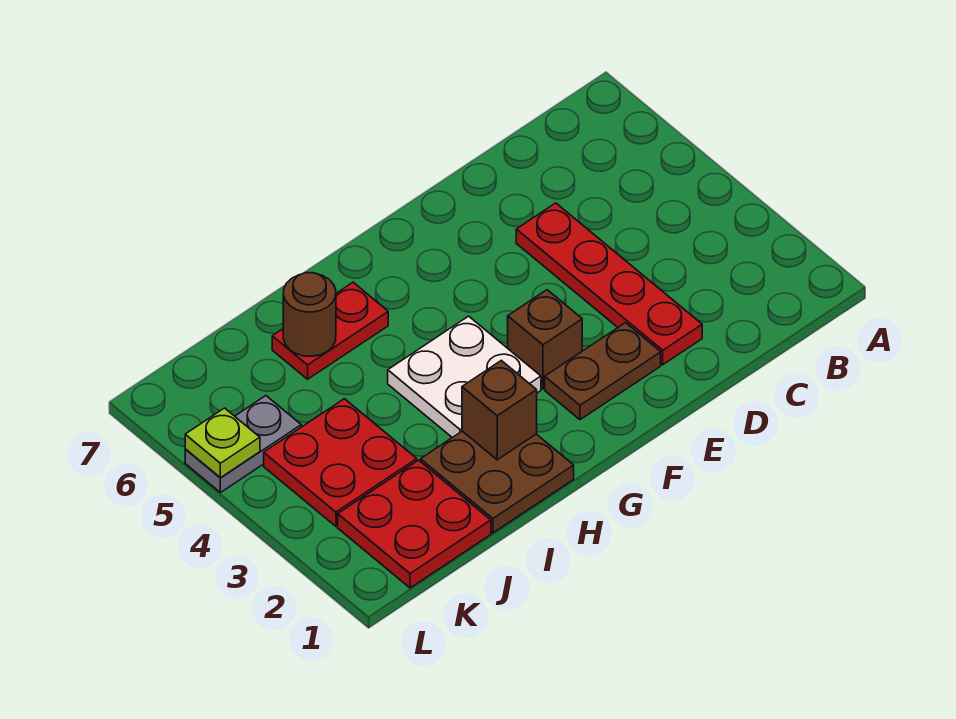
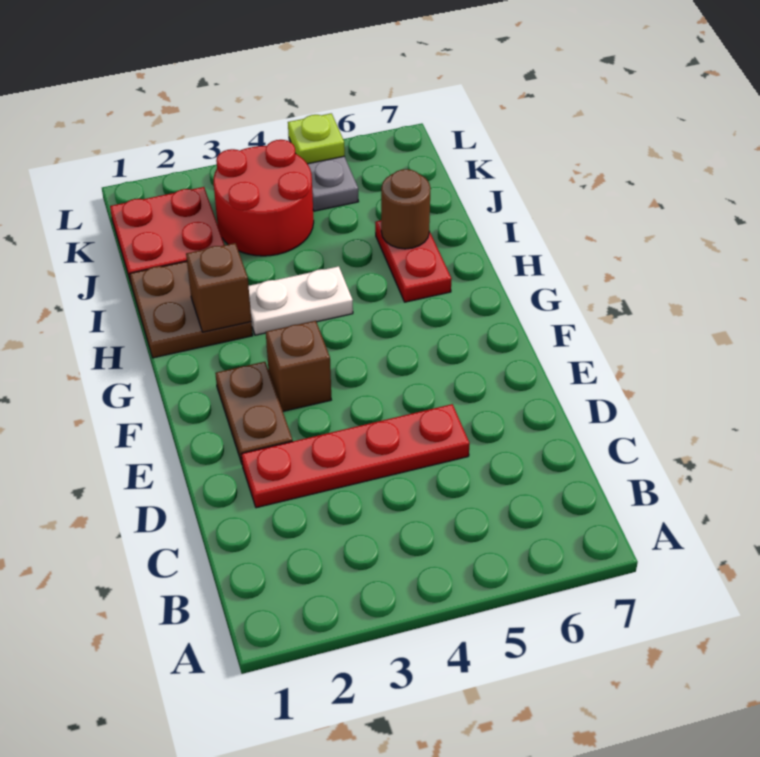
white 2x2 plate [388,316,541,437] -> white 1x2 plate [249,266,353,335]
red 2x2 plate [264,399,417,526] -> red 2x2 round brick [214,140,314,256]

